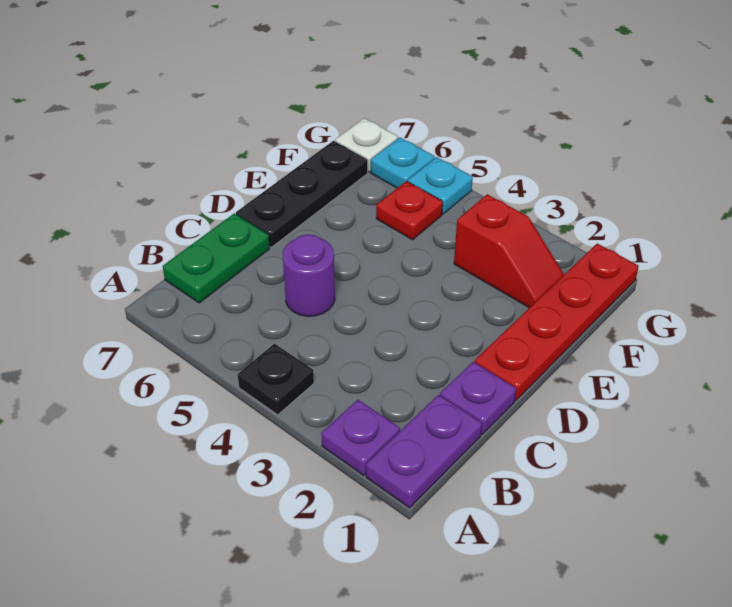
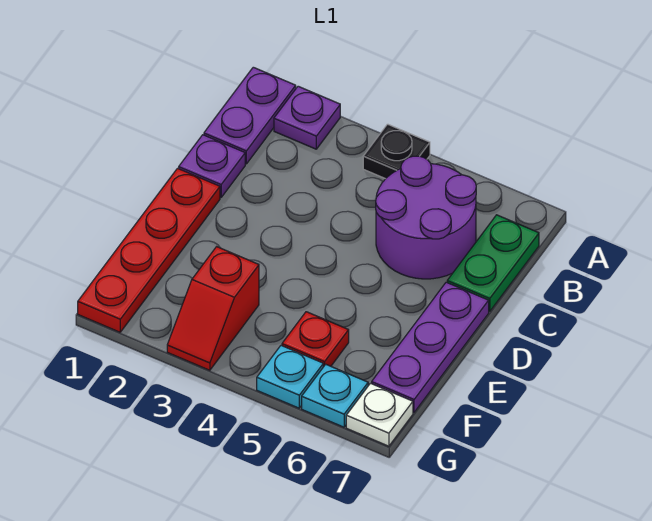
purple 1x1 round brick [283,234,335,316] -> purple 2x2 round brick [376,156,476,279]
black 1x3 plate [236,141,368,247] -> purple 1x3 plate [372,282,489,412]
red 1x2 slope [454,194,564,308] -> red 1x2 slope turned to [167,247,259,370]

